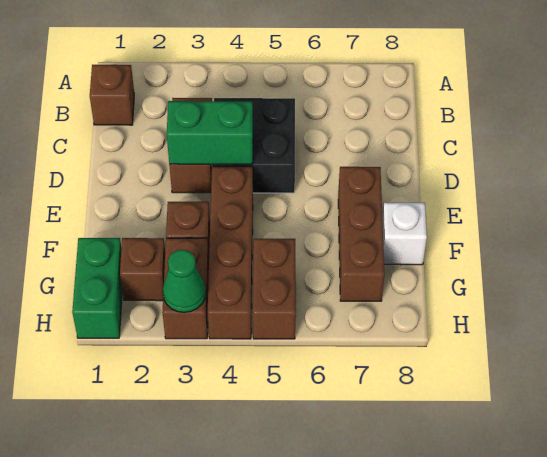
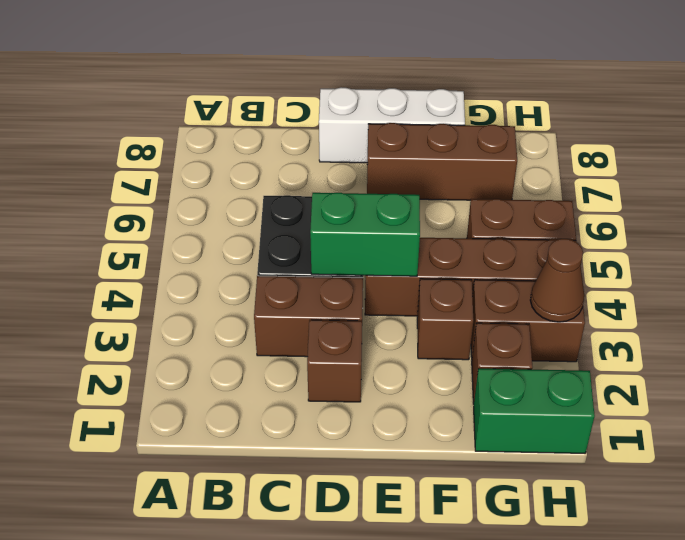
brown 1x1 brick [90,65,134,125] -> brown 1x1 brick moved to [307,320,362,402]
green 1x2 brick [167,101,253,164] -> green 1x2 brick turned to [310,193,420,276]
white 1x1 brick [382,203,427,265] -> white 1x3 brick [319,87,465,163]
green 1x1 cone [163,249,206,312] -> brown 1x1 cone [530,239,584,322]

